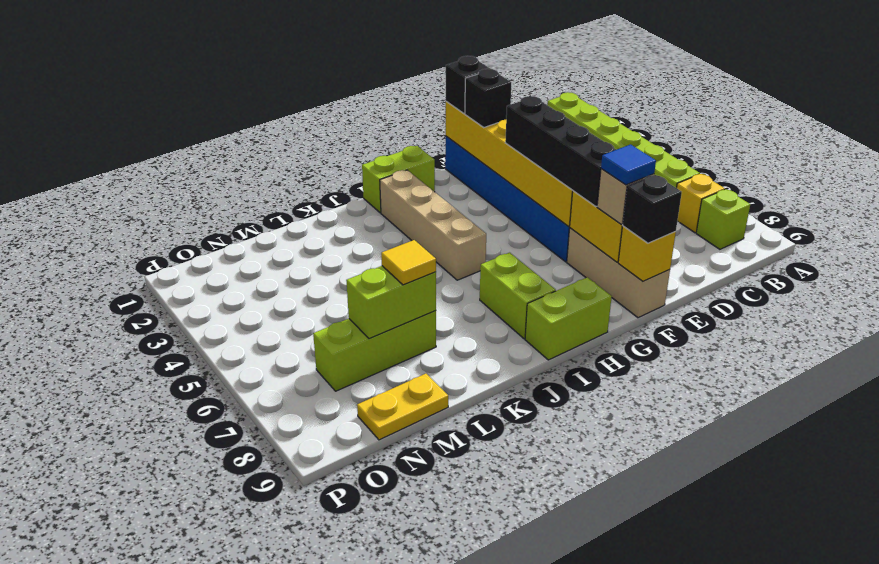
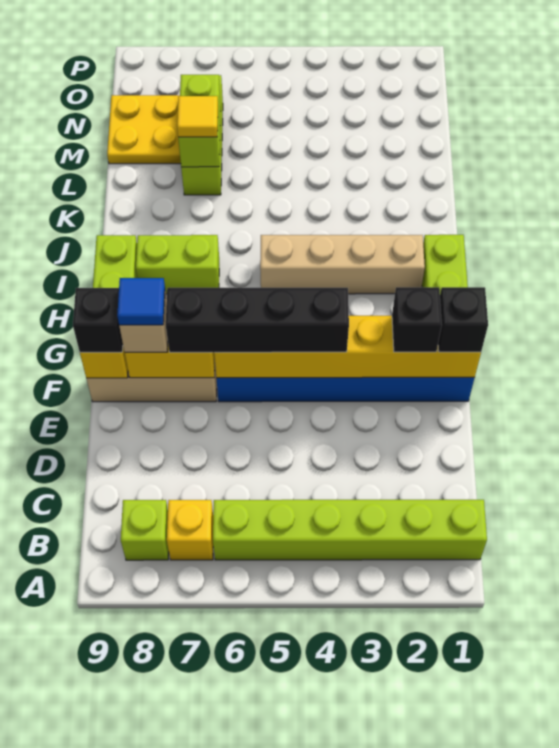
yellow 1x2 plate [357,374,448,440] -> yellow 2x2 plate [107,95,181,164]

